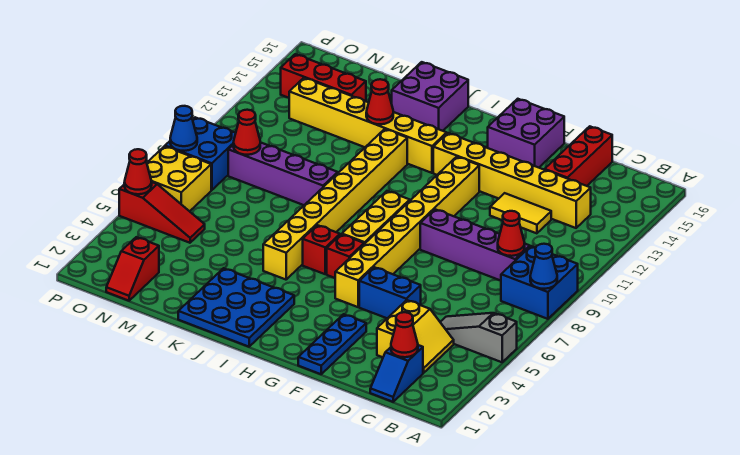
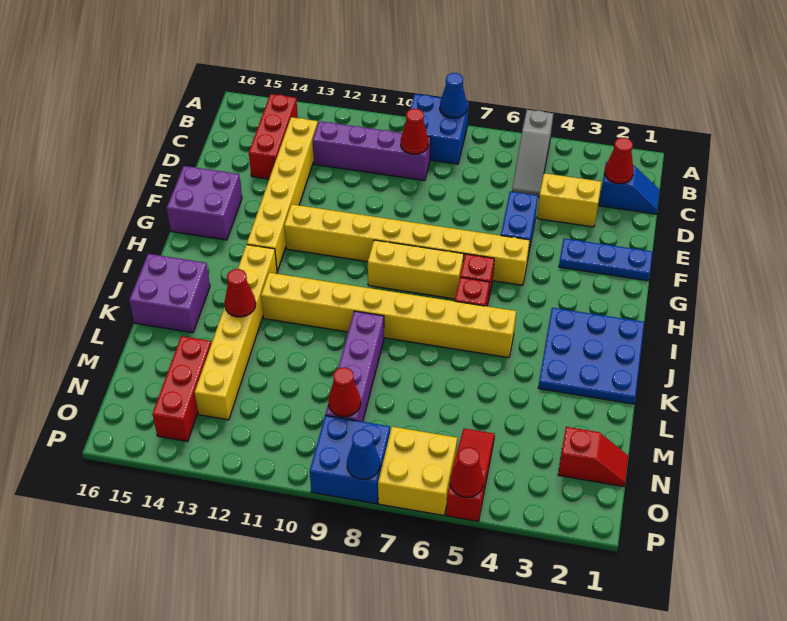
purple 1x4 brick [420,209,530,281] -> purple 1x4 brick turned to [313,121,431,181]
yellow 1x2 tile [490,193,551,233] -> none
red 1x3 brick [545,126,612,186] -> red 1x3 brick turned to [249,94,298,179]

